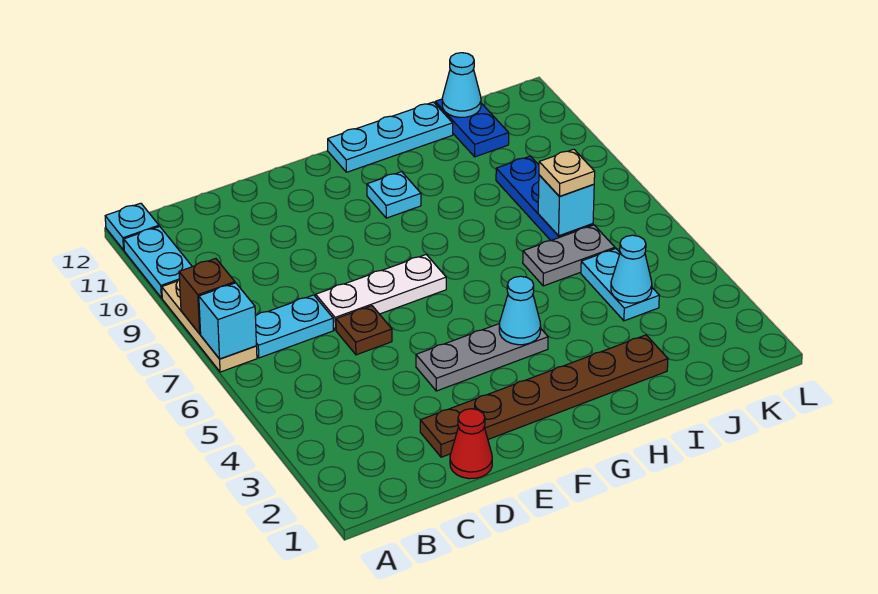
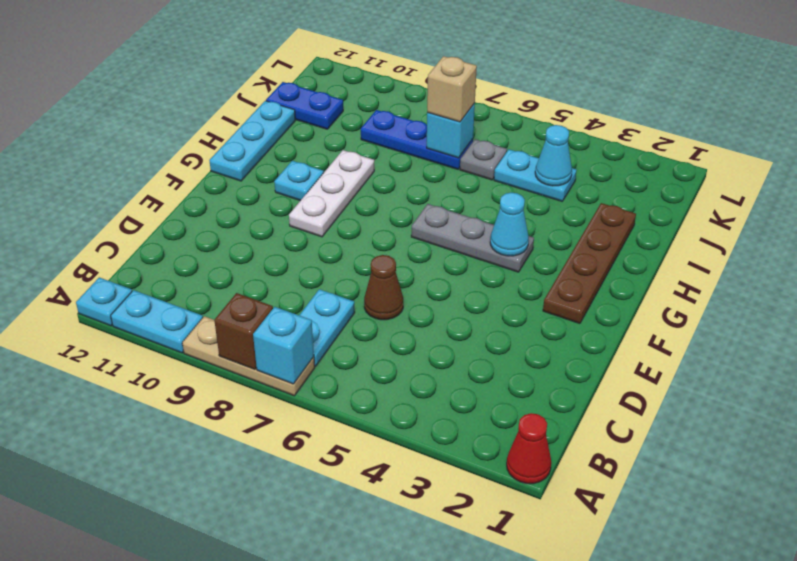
red 1x1 cone [450,409,492,479] -> red 1x1 cone moved to [507,413,551,484]
brown 1x6 plate [420,335,668,457] -> brown 1x4 plate [543,203,636,324]
brown 1x1 plate [336,306,392,355] -> brown 1x1 cone [364,255,403,320]
white 1x3 plate [316,255,446,330] -> white 1x3 plate moved to [289,150,374,237]
grey 1x3 plate [416,324,548,391] -> grey 1x3 plate turned to [411,204,534,272]
grey 1x2 plate [523,225,615,286] -> grey 1x1 plate [460,139,507,180]
tan 1x1 plate [539,149,595,197] -> tan 1x1 brick [427,56,477,122]
cyan 1x1 cone [442,53,481,117] -> none

